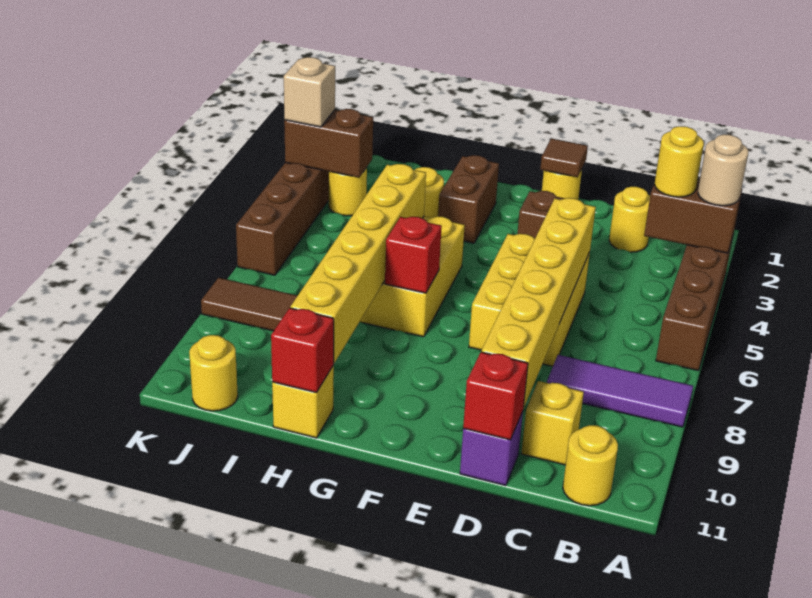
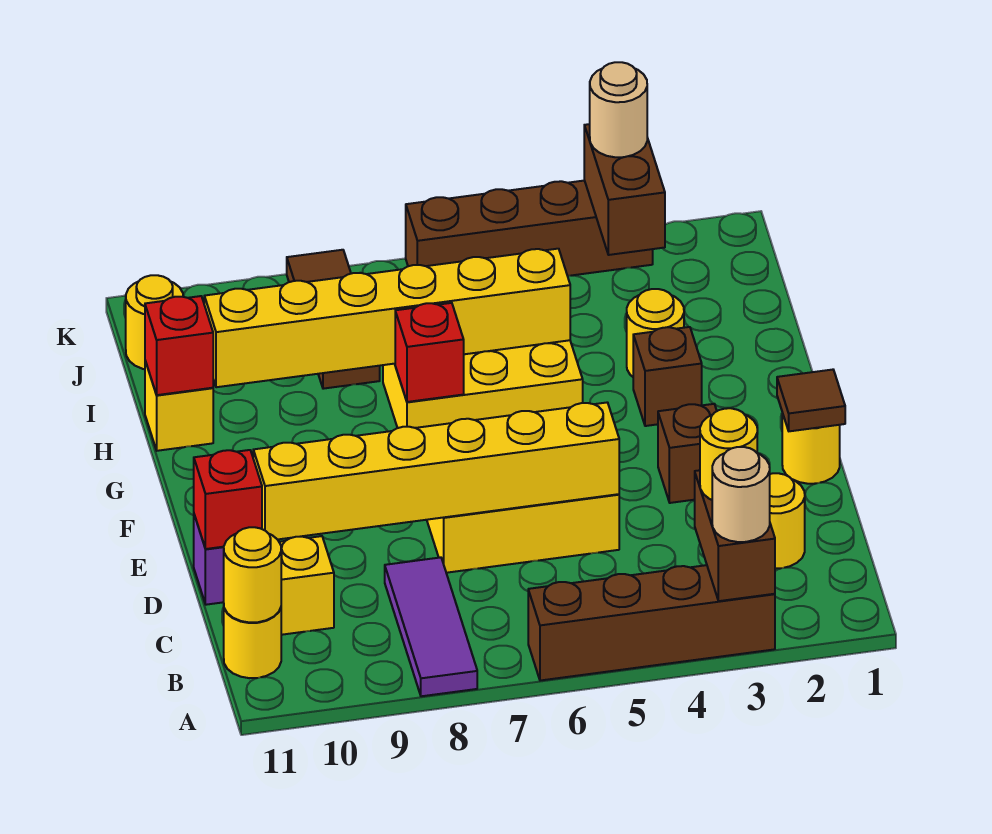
brown 1x2 brick [438,155,499,243] -> brown 1x1 brick [633,327,702,426]
yellow 1x1 round brick [329,168,367,216] -> yellow 1x1 round brick moved to [224,527,281,623]
tan 1x1 brick [284,57,335,127] -> tan 1x1 round brick [590,62,647,157]

